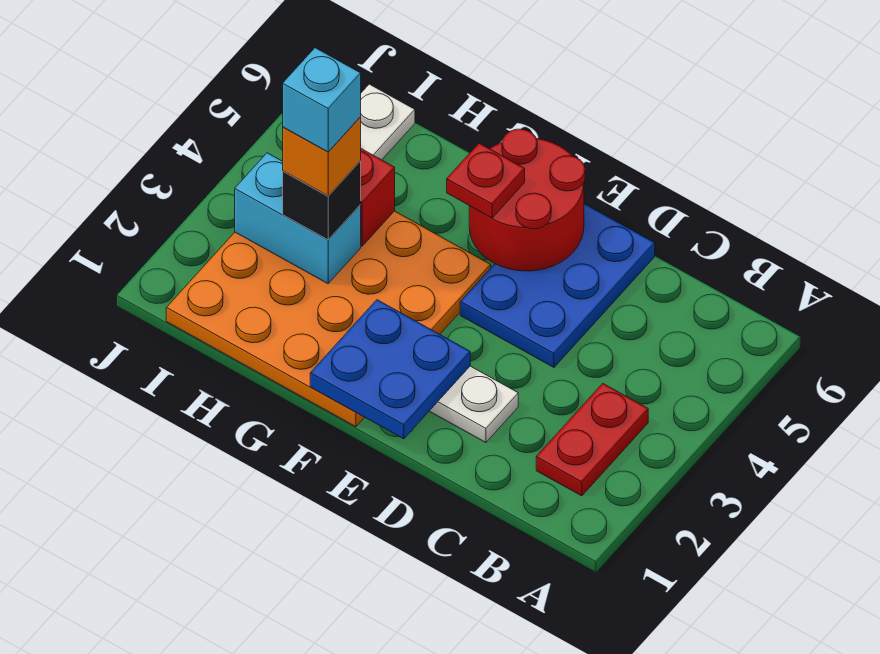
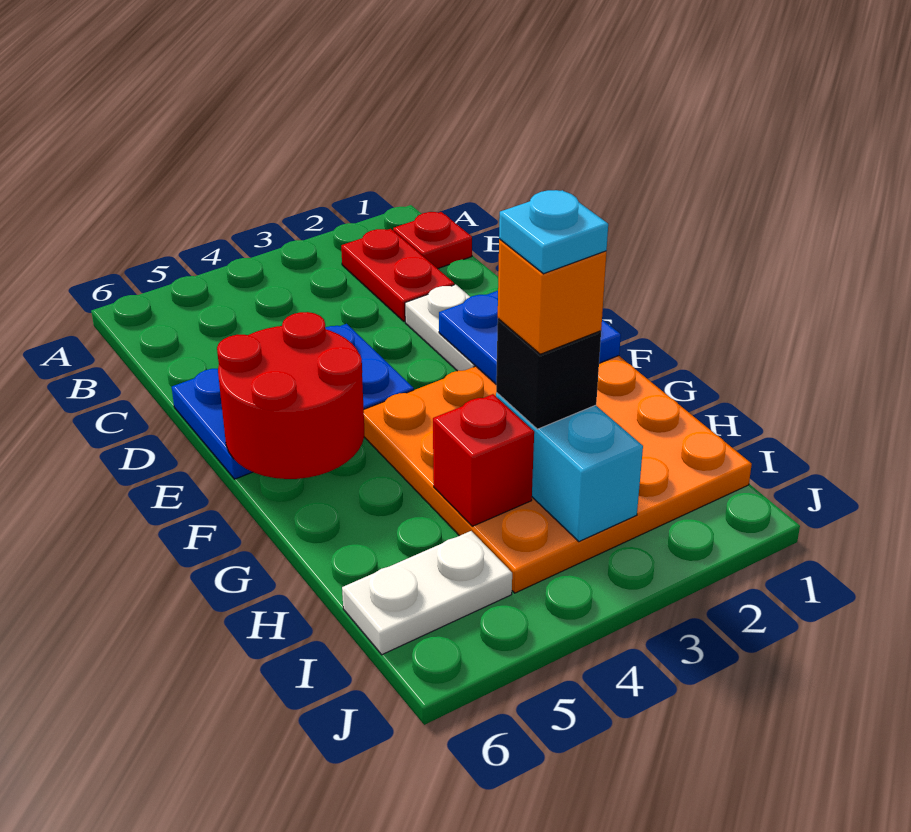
red 1x2 plate [536,384,648,496] -> red 1x2 plate turned to [341,229,454,321]
red 1x1 plate [447,143,525,218] -> red 1x1 plate moved to [393,212,472,269]
cyan 1x1 brick [283,48,361,152] -> cyan 1x1 plate [499,190,608,274]

